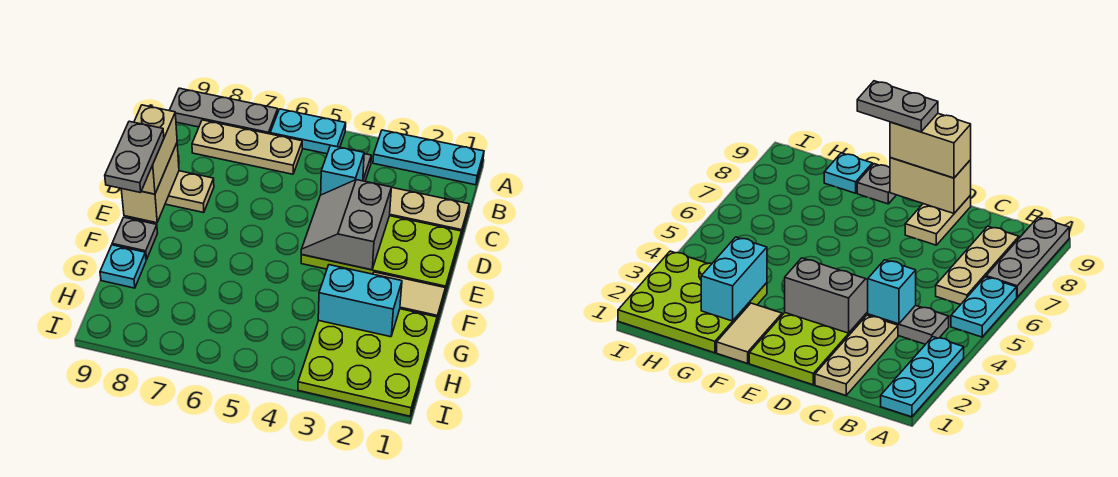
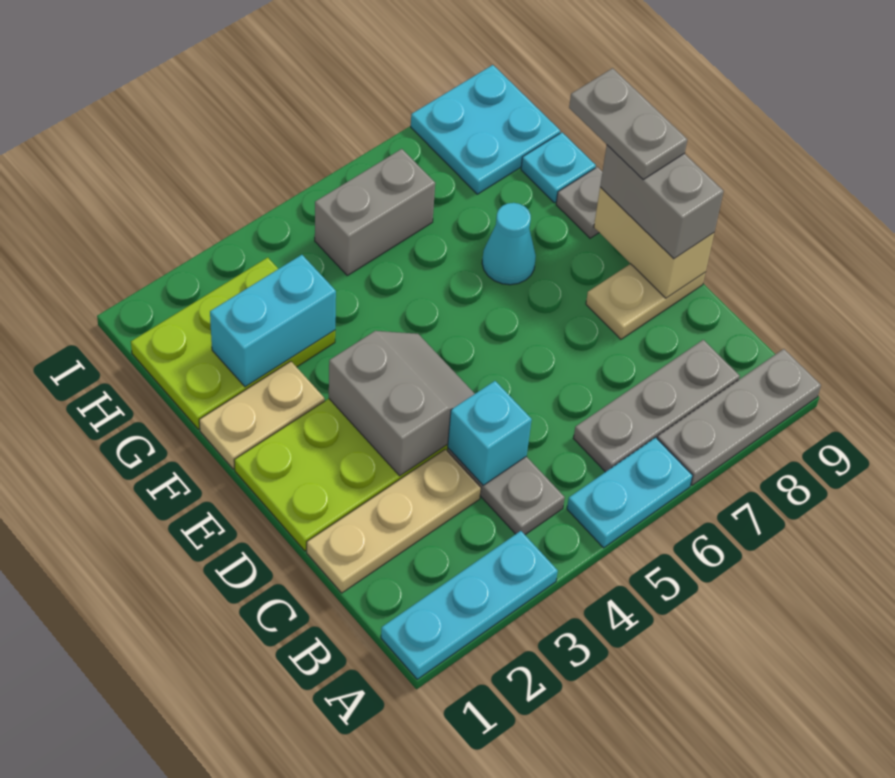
tan 1x3 plate [192,120,302,174] -> grey 1x3 plate [573,340,740,472]
tan 1x2 brick [134,105,177,194] -> grey 1x2 brick [600,145,724,259]
tan 1x2 tile [373,272,445,324] -> tan 1x2 plate [199,362,325,469]
none -> cyan 1x1 cone [482,203,536,285]
lime 3x3 plate [298,309,437,416] -> lime 2x3 plate [131,258,335,429]
none -> grey 1x2 brick [315,149,435,275]
none -> cyan 2x2 plate [411,65,560,194]

